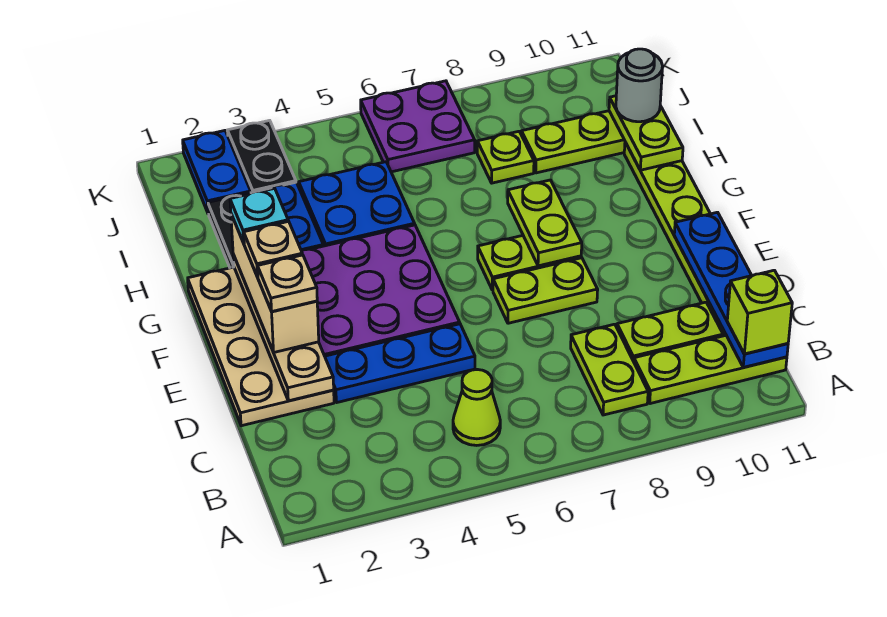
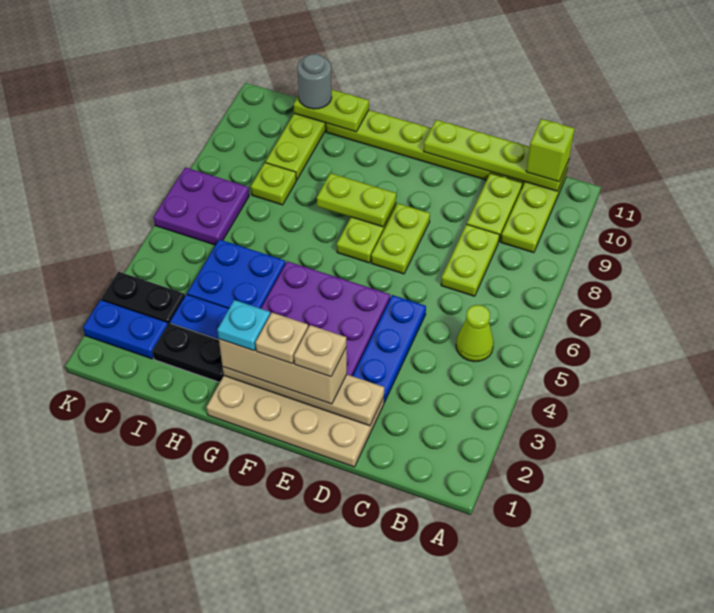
lime 1x2 plate [571,324,648,415] -> lime 1x2 plate turned to [441,224,499,296]
blue 1x4 plate [674,212,788,367] -> lime 1x4 plate [424,120,569,191]

